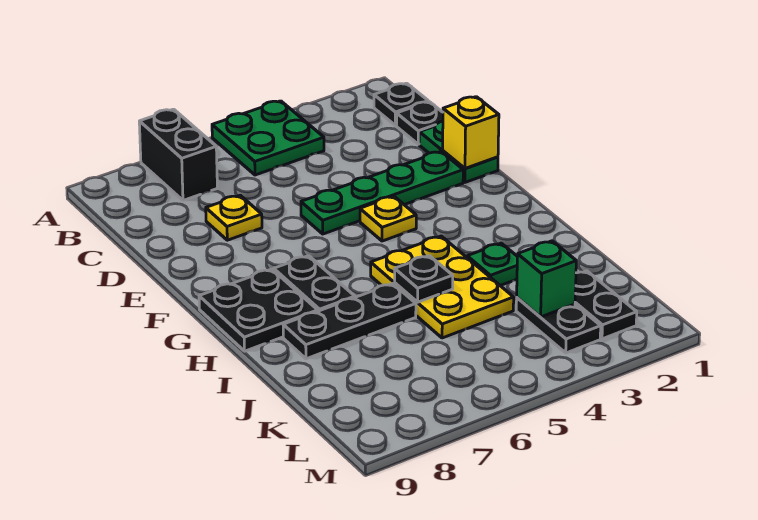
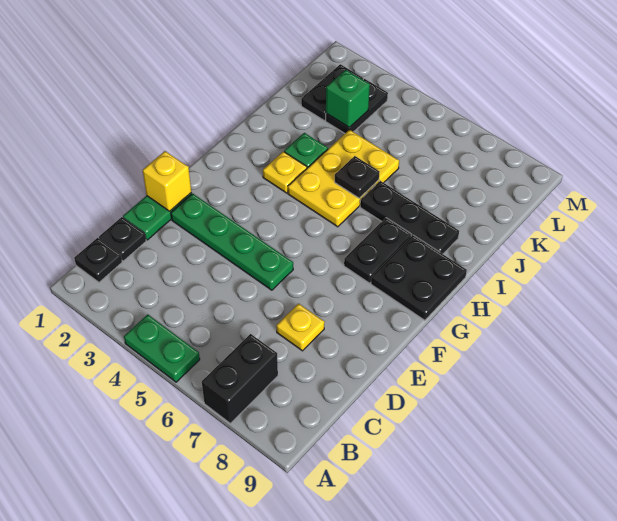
green 2x2 plate [212,101,324,175] -> green 1x2 plate [124,314,200,382]
yellow 1x1 plate [360,196,416,241] -> yellow 1x1 plate moved to [263,152,307,193]

